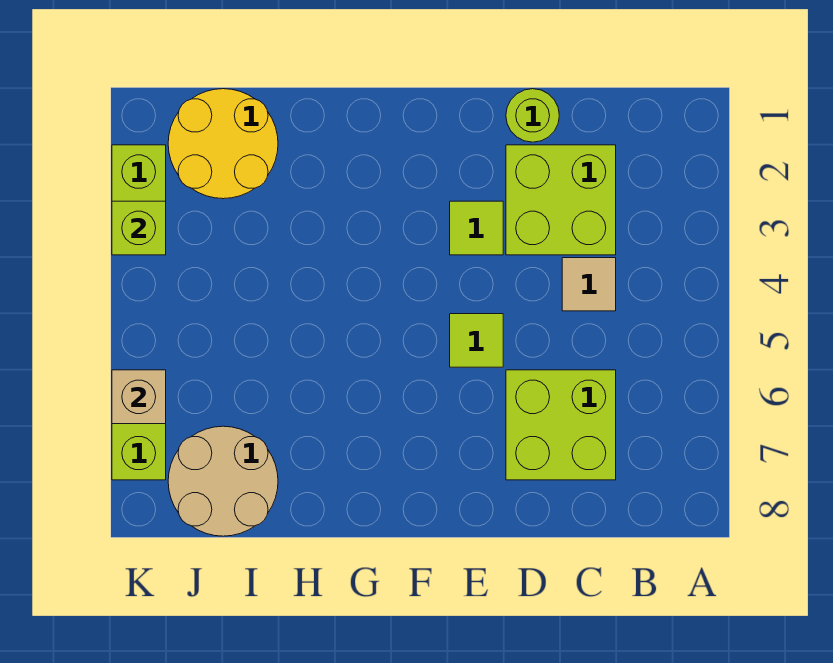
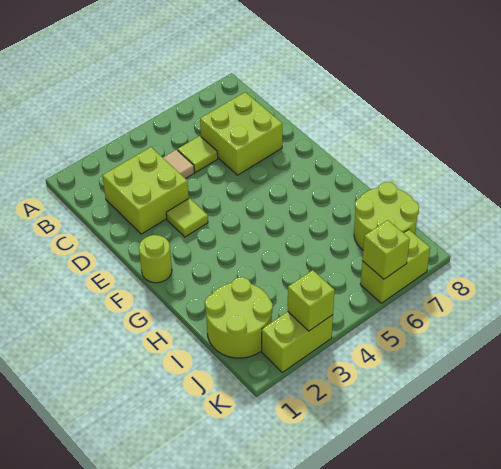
lime 1x1 round brick [506,89,559,142] -> lime 1x1 round brick moved to [139,235,172,283]
lime 1x1 tile [450,314,503,367] -> lime 1x1 tile moved to [178,136,218,172]
yellow 2x2 round brick [168,89,278,199] -> lime 2x2 round brick [205,277,273,358]
tan 2x2 round brick [168,426,278,536] -> lime 2x2 round brick [354,182,419,250]
tan 1x1 brick [112,370,166,424] -> lime 1x1 brick [362,220,410,279]

